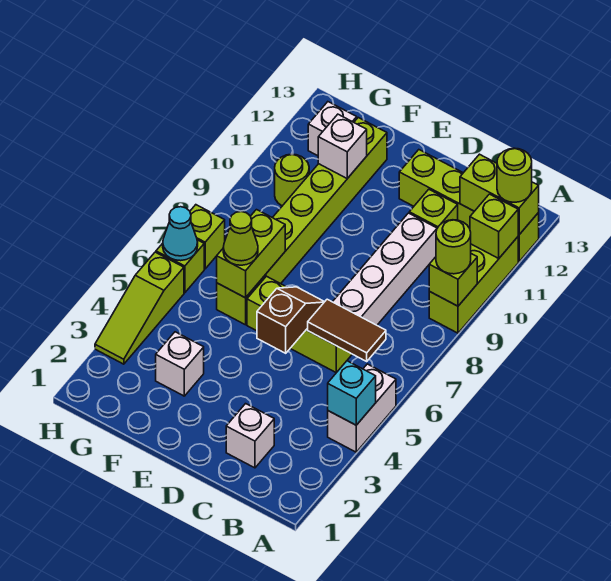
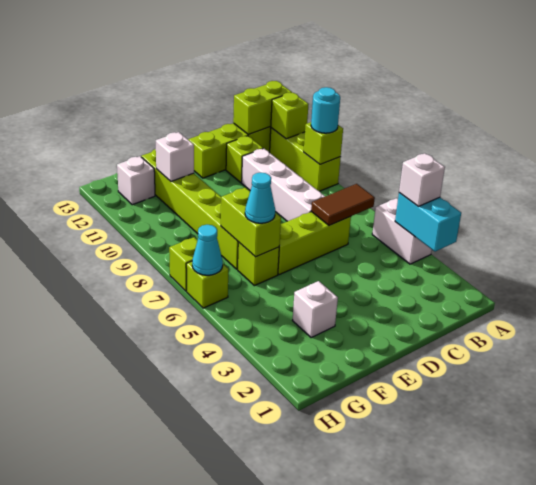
cyan 1x1 brick [328,361,376,425] -> cyan 1x2 brick [395,193,461,252]
lime 1x1 round brick [436,220,471,274] -> cyan 1x1 round brick [311,87,340,133]
lime 1x1 round brick [497,148,532,202] -> none
white 1x1 brick [226,404,274,468] -> white 1x1 brick moved to [399,153,445,206]
brown 1x2 slope [257,287,324,353] -> none
lime 1x1 cone [223,212,258,265] -> cyan 1x1 cone [245,173,275,223]
lime 1x1 round brick [275,154,309,206] -> none
lime 1x3 slope [95,252,184,364] -> none

